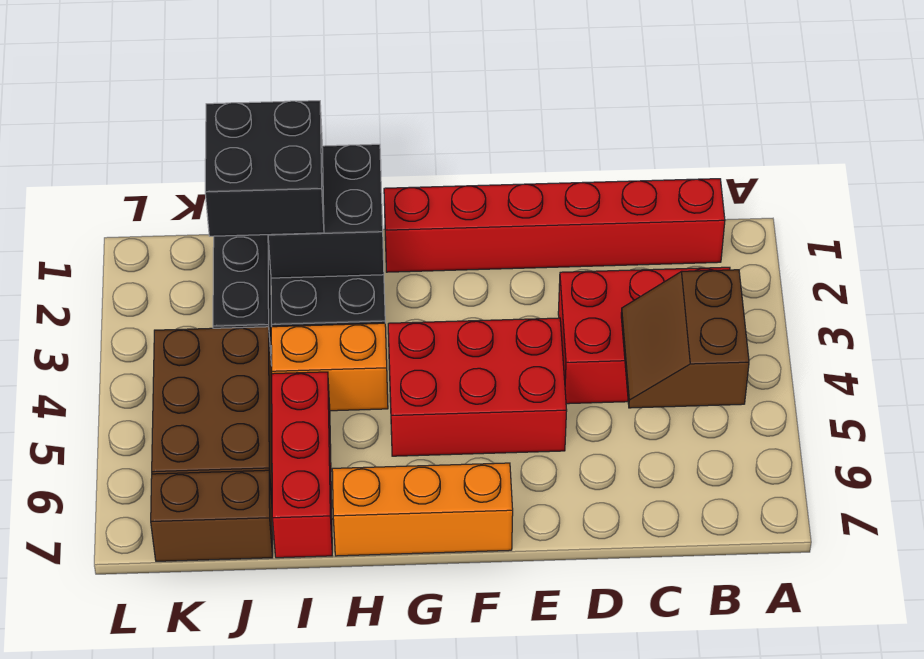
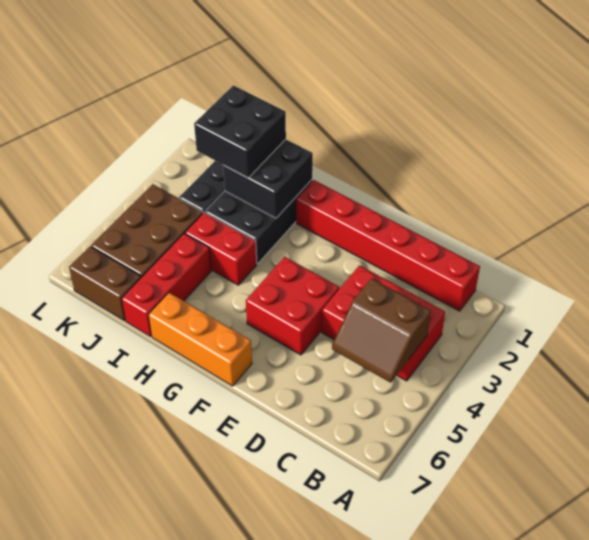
brown 2x2 slope [621,270,749,408] -> brown 2x2 slope turned to [332,279,431,383]
red 2x3 brick [388,318,567,456] -> red 2x2 brick [246,257,339,355]
orange 1x2 brick [271,323,388,411] -> red 1x2 brick [185,213,257,285]

